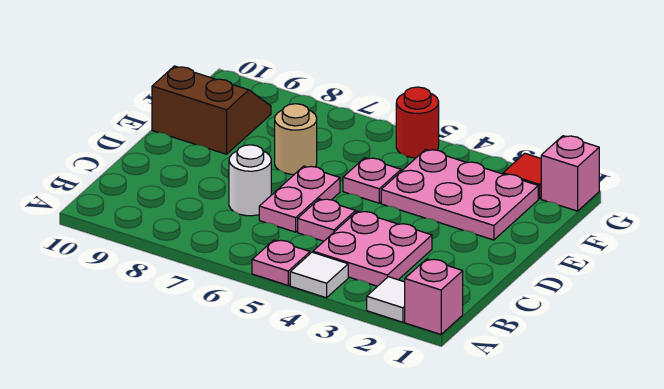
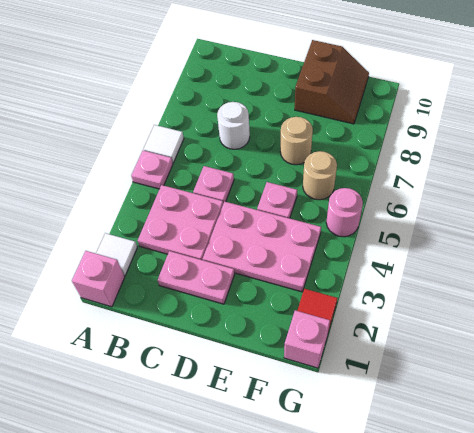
white 1x1 tile [290,252,348,298] -> white 1x1 tile moved to [143,125,184,163]
pink 1x2 plate [259,166,340,232] -> pink 1x2 plate moved to [158,251,235,304]
pink 2x3 plate [381,149,538,240] -> pink 2x3 plate turned to [203,202,321,292]
none -> tan 1x1 round brick [303,151,337,200]
red 1x1 round brick [396,87,439,158] -> pink 1x1 round brick [326,188,363,237]

